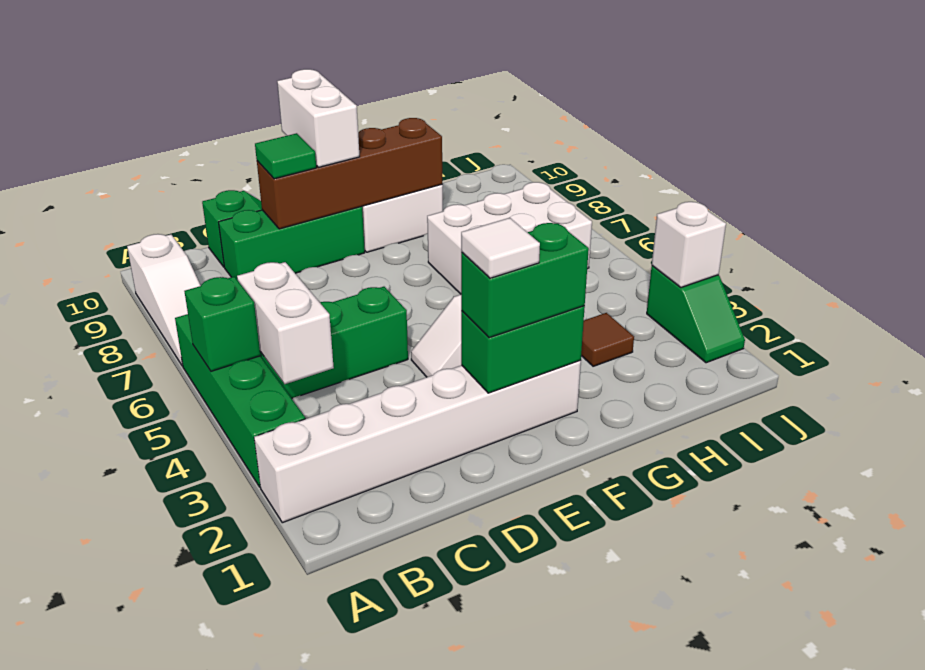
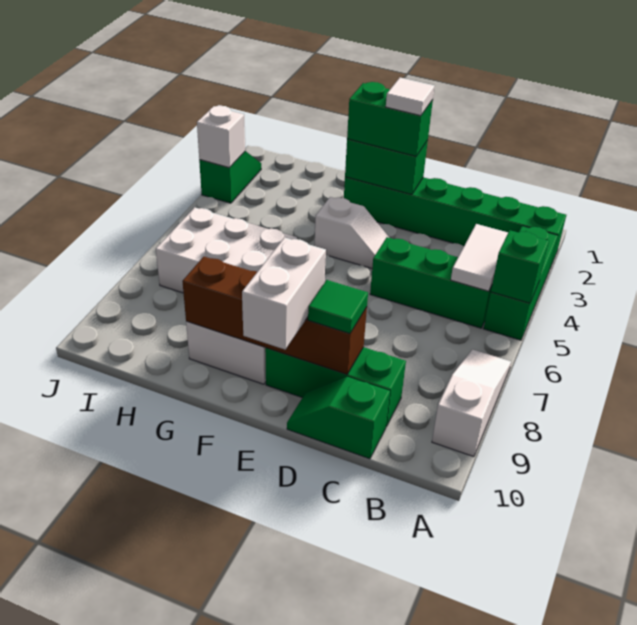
white 1x6 brick [254,360,581,523] -> green 1x6 brick [344,177,566,268]
green 1x4 brick [175,314,305,487] -> green 1x3 brick [483,226,558,340]
white 1x2 brick [237,262,334,384] -> white 1x2 tile [451,224,508,291]
brown 1x1 tile [581,313,634,366] -> none

